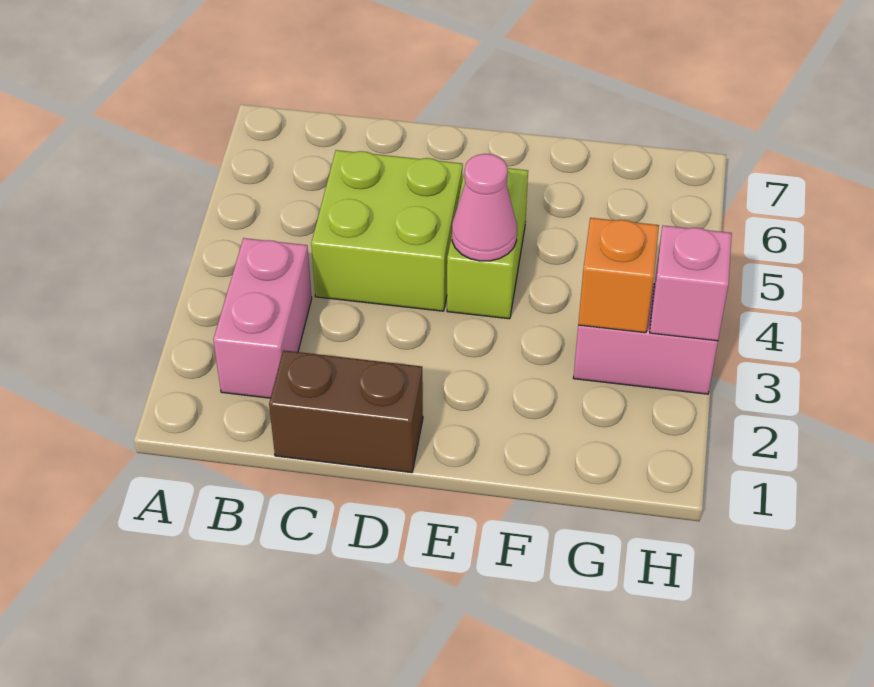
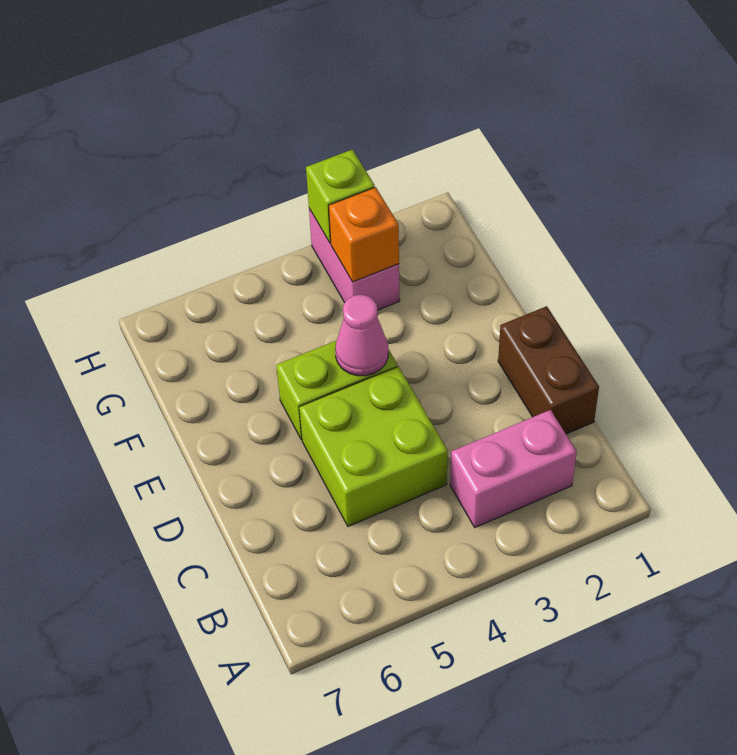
pink 1x1 brick [650,226,732,341] -> lime 1x1 brick [306,150,375,243]

